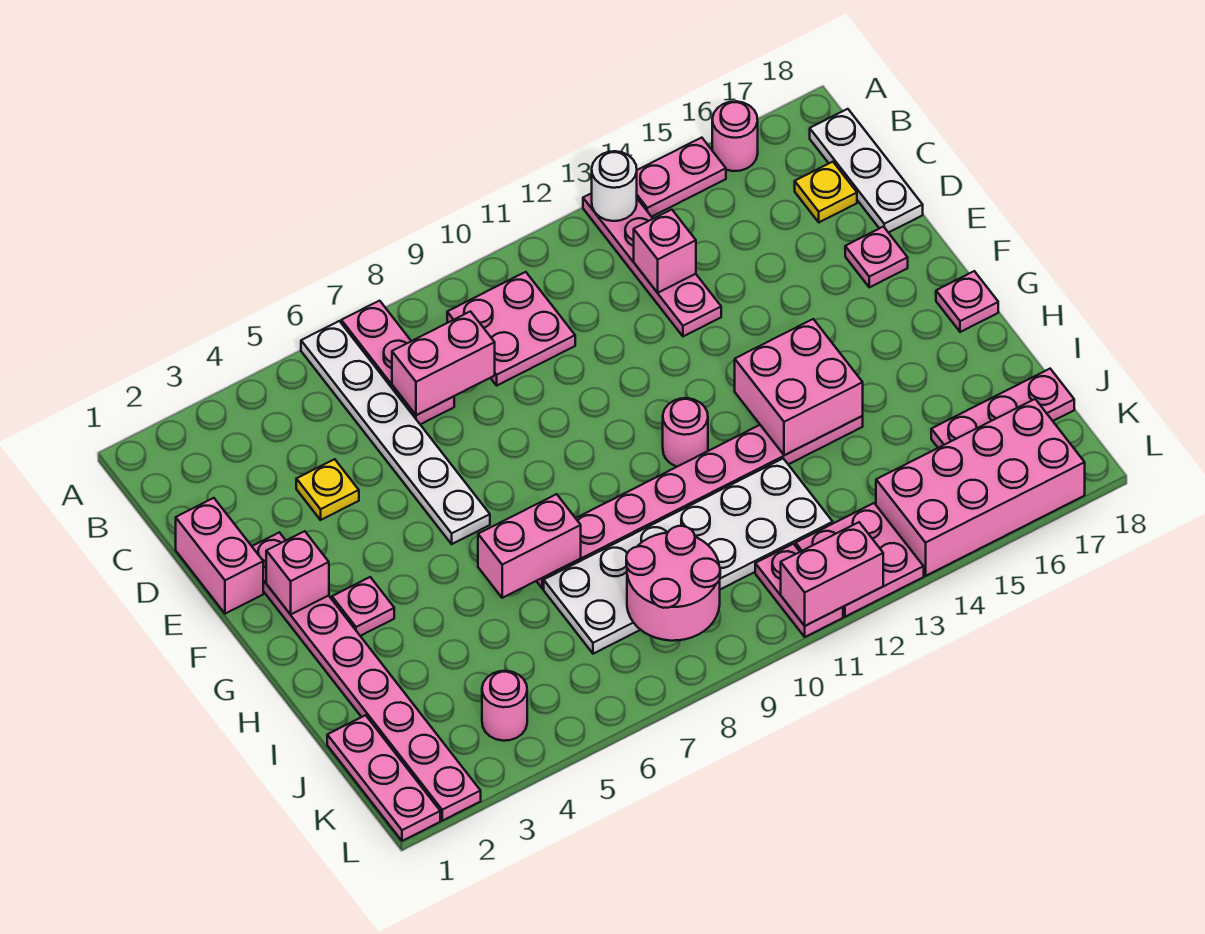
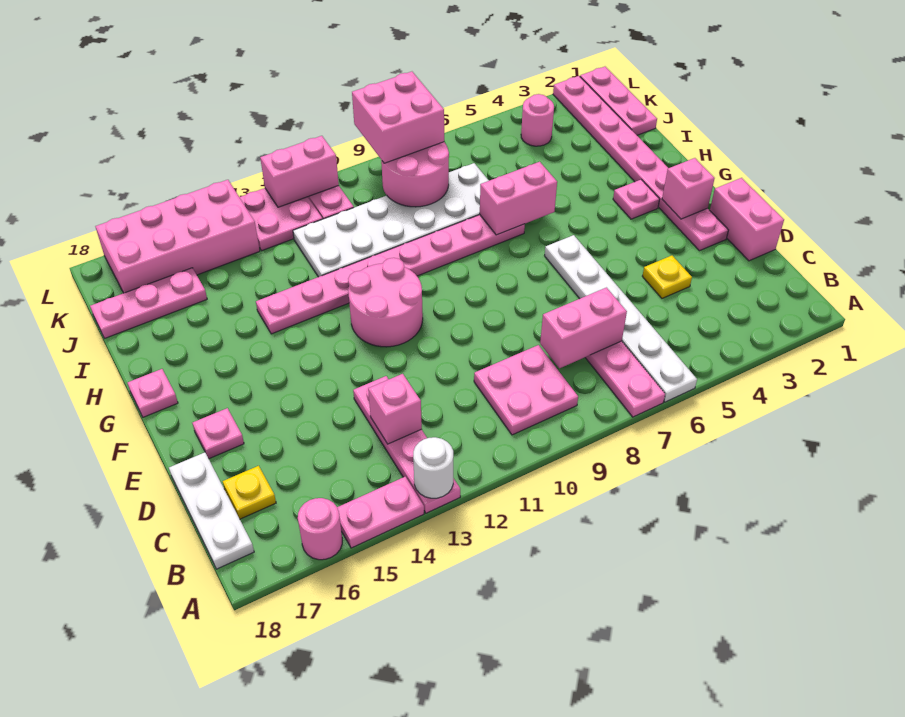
pink 1x1 round brick [663,398,708,467] -> pink 2x2 round brick [348,258,423,347]
pink 2x2 brick [735,319,863,455] -> pink 2x2 brick moved to [352,72,444,163]

